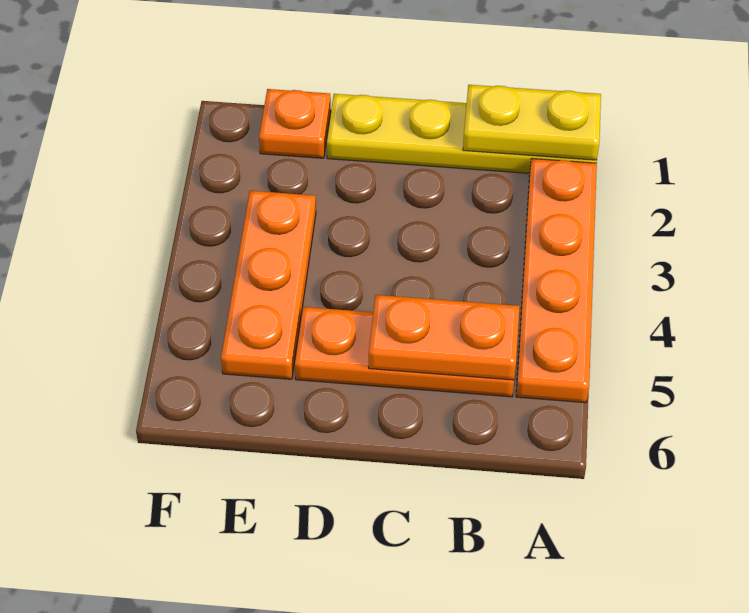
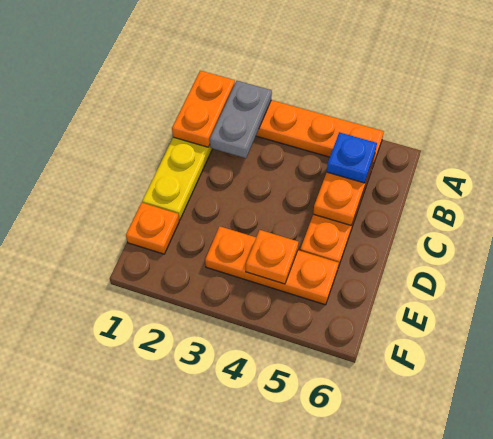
yellow 1x2 plate [463,85,601,160] -> orange 1x2 plate [172,71,235,147]
none -> grey 1x2 plate [210,81,272,158]
none -> blue 1x1 plate [327,132,377,183]
none -> orange 1x1 plate [246,230,298,284]

